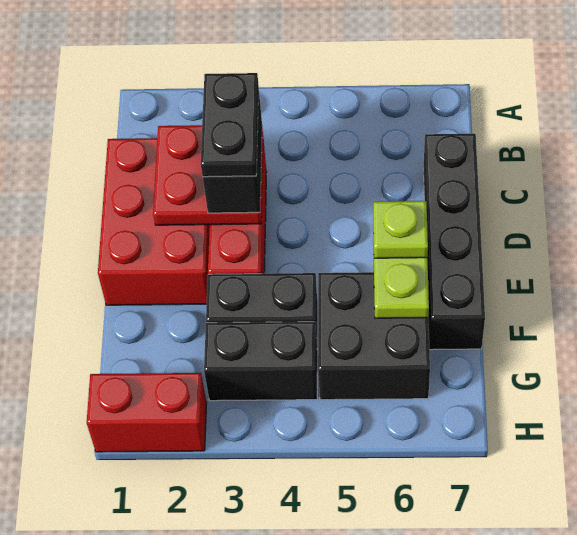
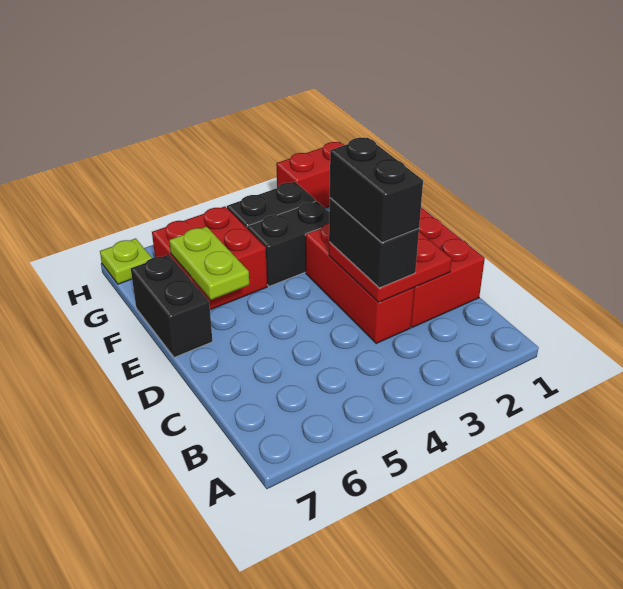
black 1x2 plate [201,73,259,177] -> black 1x2 brick [330,138,423,243]
black 1x4 brick [423,134,485,350] -> black 1x2 brick [131,255,213,357]
lime 1x1 plate [373,201,428,258] -> lime 1x1 plate moved to [100,238,152,284]
black 2x2 brick [318,272,430,400] -> red 2x2 brick [152,206,267,310]

